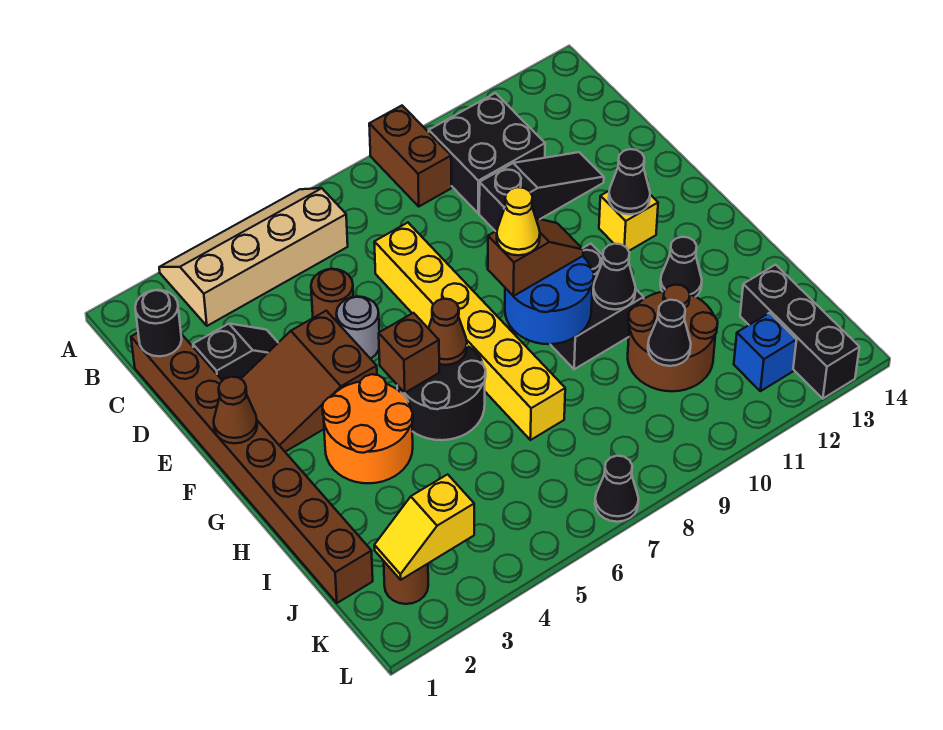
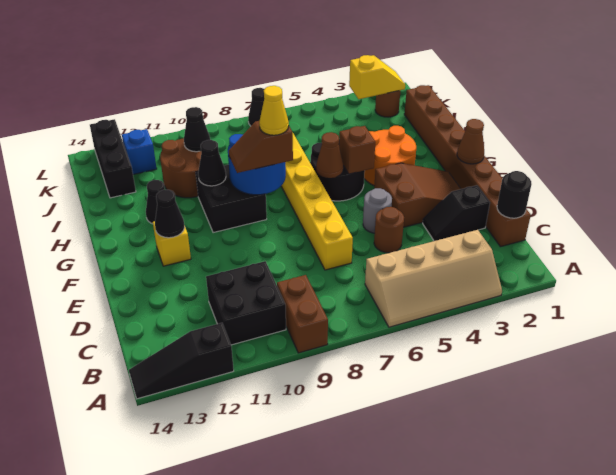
black 1x3 slope [479,152,604,231] -> black 1x3 slope moved to [129,323,234,399]

